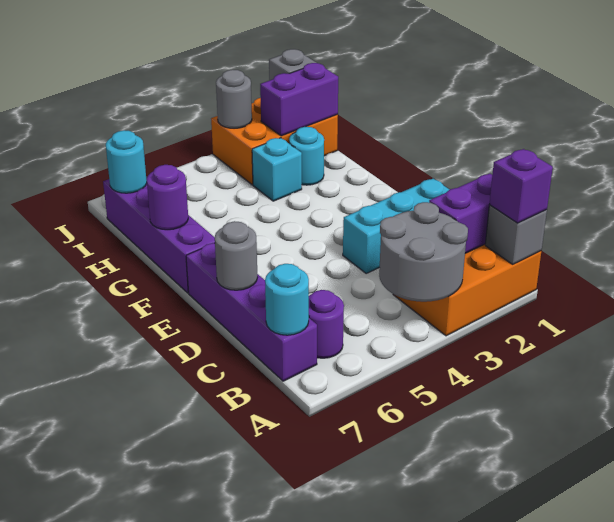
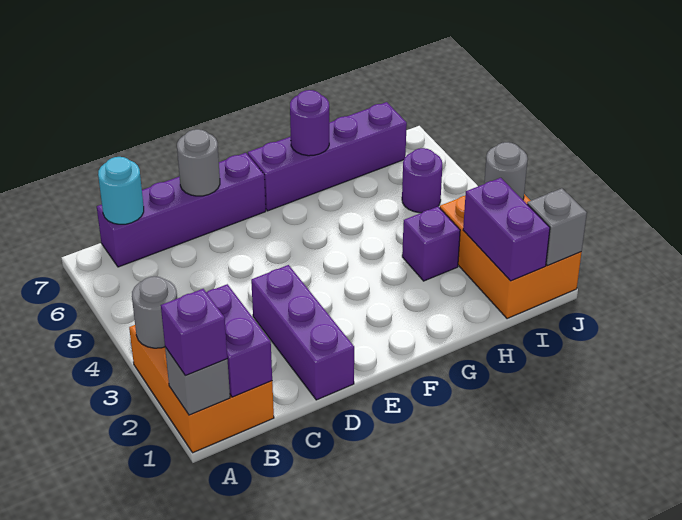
grey 2x2 round brick [379,202,468,302] -> grey 1x1 round brick [132,276,177,348]
purple 1x1 round brick [309,290,344,358] -> purple 1x1 round brick moved to [402,148,442,213]
cyan 1x3 brick [343,179,450,273] -> purple 1x3 brick [251,265,354,400]
cyan 1x1 round brick [289,127,324,185] -> none
cyan 1x1 brick [252,138,302,201] -> purple 1x1 brick [402,207,460,281]
cyan 1x1 round brick [106,130,147,193] -> none

